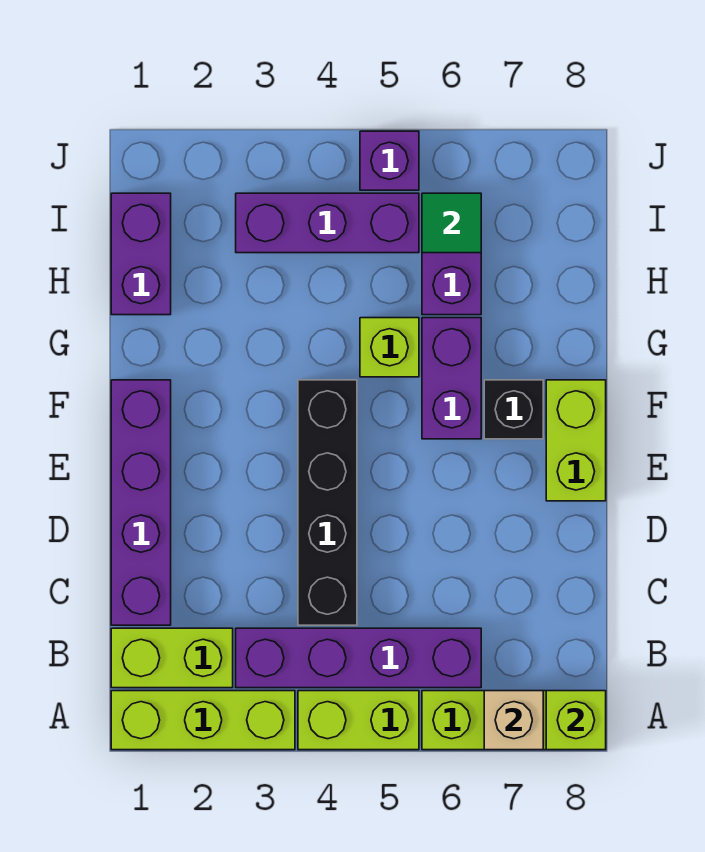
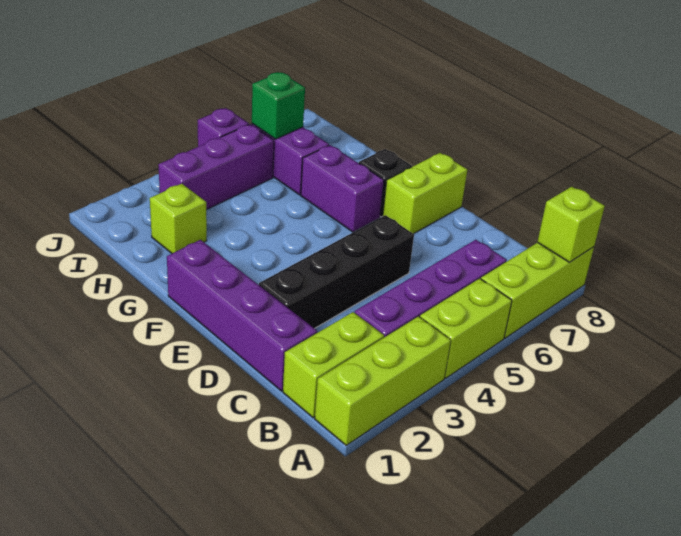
tan 1x1 brick [484,691,543,750] -> none
black 1x4 brick [298,380,357,625] -> black 1x4 brick turned to [259,215,414,329]
lime 1x2 brick [546,380,606,501] -> lime 1x2 brick turned to [383,153,467,234]
lime 1x1 brick [360,318,419,377] -> lime 1x1 brick moved to [150,184,207,253]
purple 1x2 brick [111,193,171,315] -> none
green 1x1 tile [422,193,481,253] -> green 1x1 brick [252,72,305,139]

